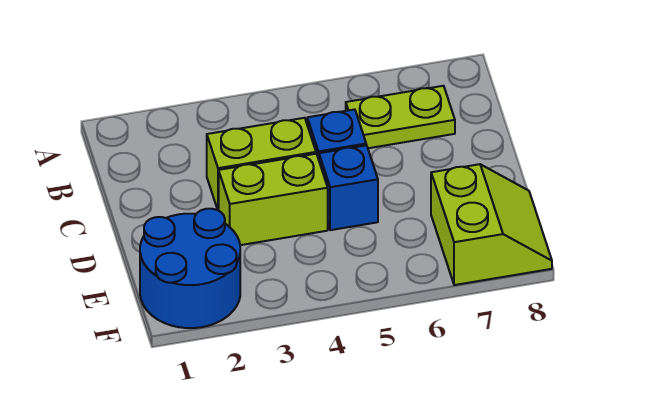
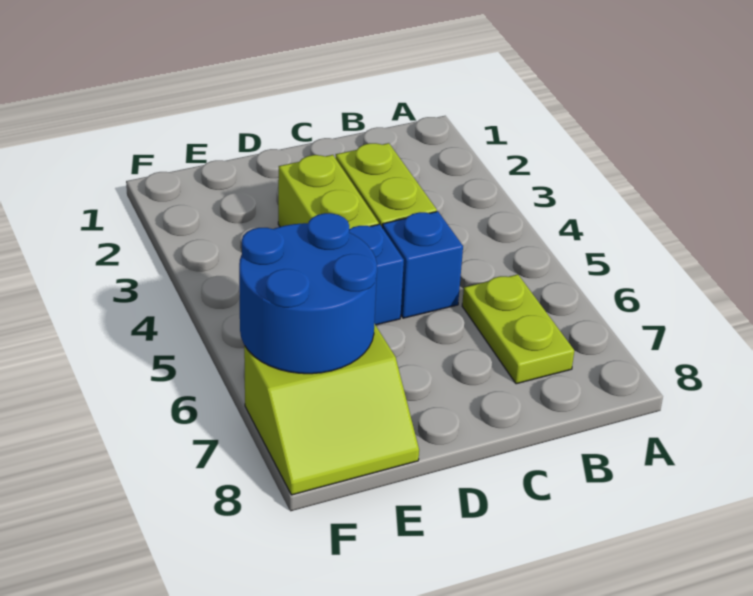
blue 2x2 round brick [140,209,240,328] -> blue 2x2 round brick moved to [239,213,377,374]

